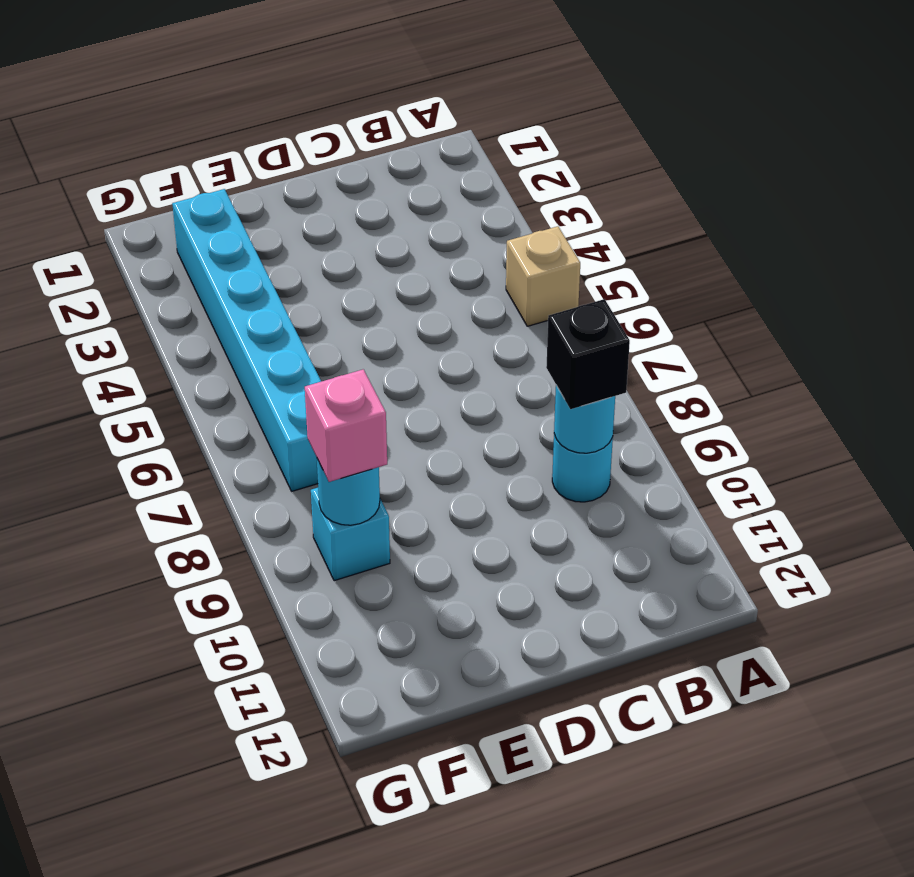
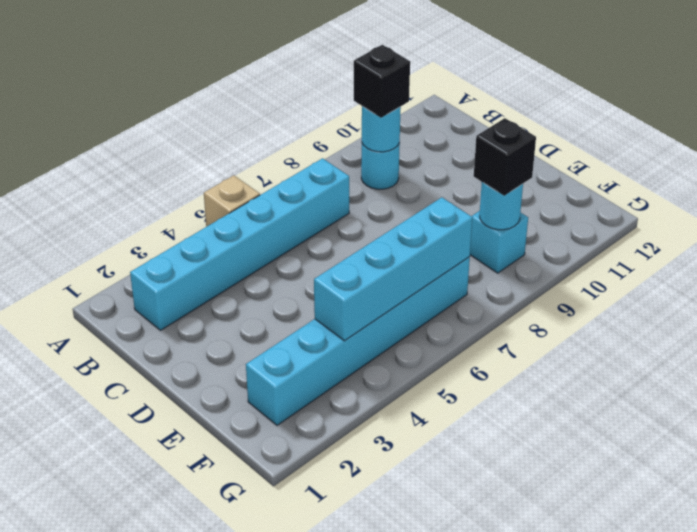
none -> cyan 1x6 brick [130,158,349,330]
none -> cyan 1x4 brick [314,197,472,341]
pink 1x1 brick [305,369,387,482] -> black 1x1 brick [474,118,536,196]

